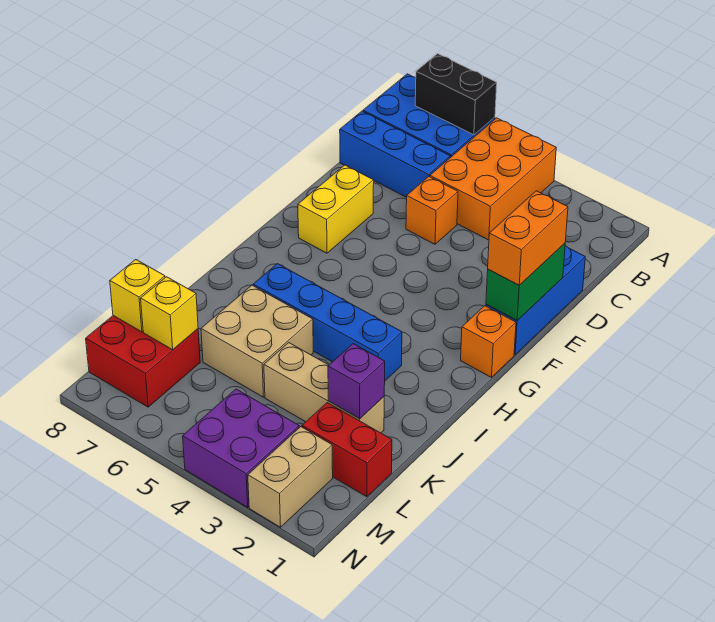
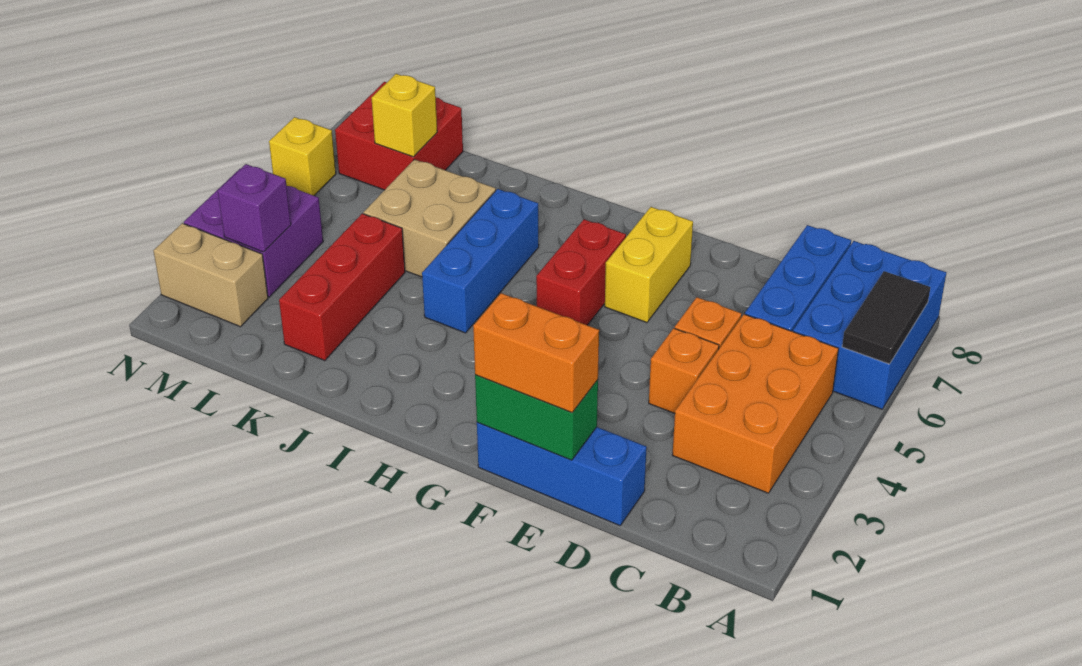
orange 2x3 brick [430,118,556,240] -> orange 2x3 brick turned to [672,314,839,493]
black 1x2 brick [415,54,497,135] -> black 1x2 tile [842,271,930,364]
yellow 1x2 brick [298,165,374,253] -> yellow 1x2 brick turned to [605,207,693,323]
orange 1x1 brick [461,306,516,377] -> orange 1x1 brick moved to [649,328,719,414]
blue 1x4 brick [253,264,402,381] -> blue 1x3 brick [422,189,539,333]
tan 1x3 brick [264,343,384,433] -> red 1x3 brick [279,214,405,361]
purple 1x1 brick [328,344,385,419] -> purple 1x1 brick moved to [218,164,291,252]
red 1x2 brick [302,403,392,497] -> red 1x2 brick moved to [536,219,626,325]
yellow 1x1 brick [110,260,165,332] -> yellow 1x1 brick moved to [269,117,336,196]

